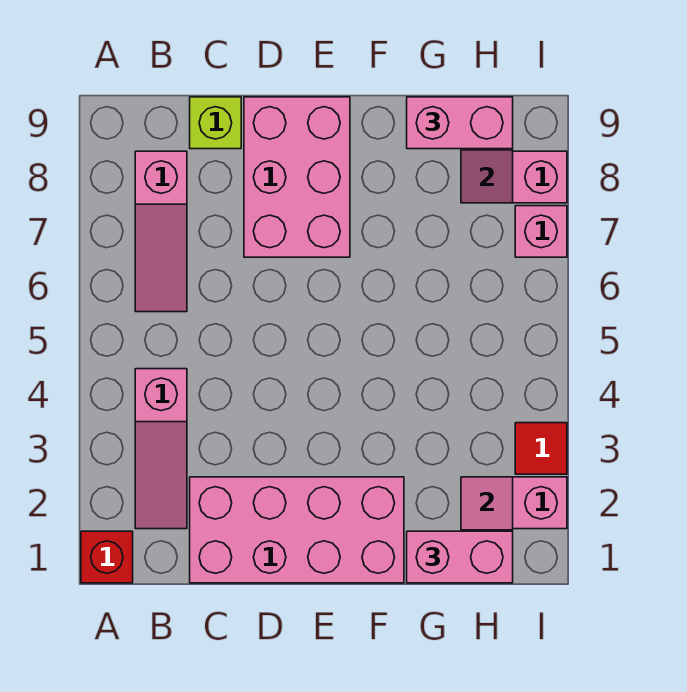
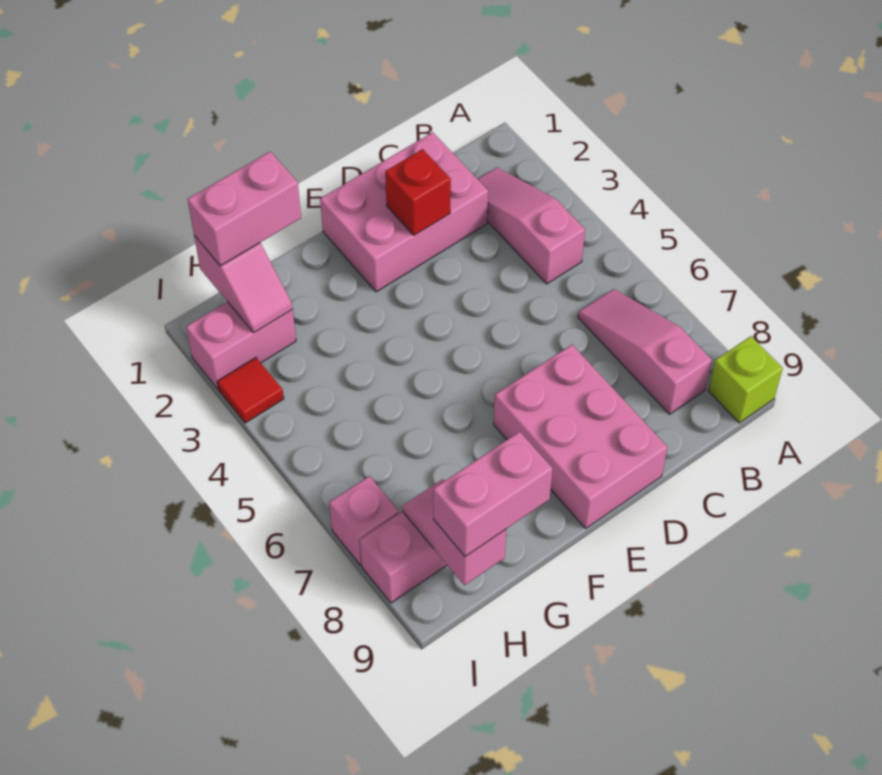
red 1x1 brick [81,531,133,583] -> red 1x1 brick moved to [385,149,451,235]
pink 2x4 brick [190,477,404,583] -> pink 2x3 brick [320,132,488,292]
lime 1x1 brick [190,97,241,149] -> lime 1x1 brick moved to [708,336,783,423]

